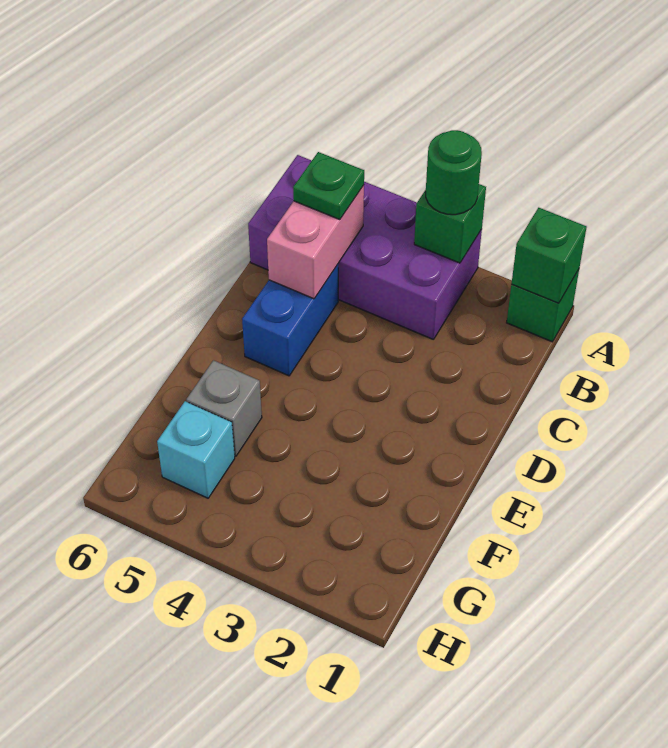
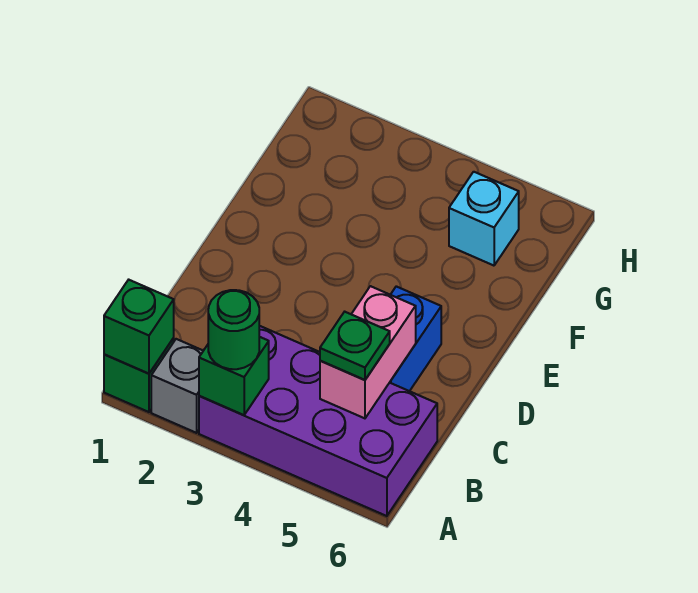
grey 1x1 brick [186,360,262,456] -> grey 1x1 brick moved to [151,339,203,433]

